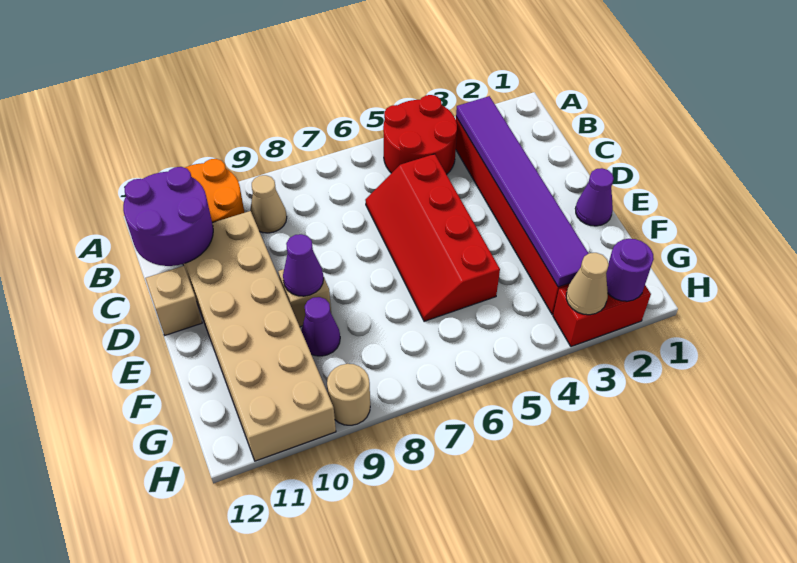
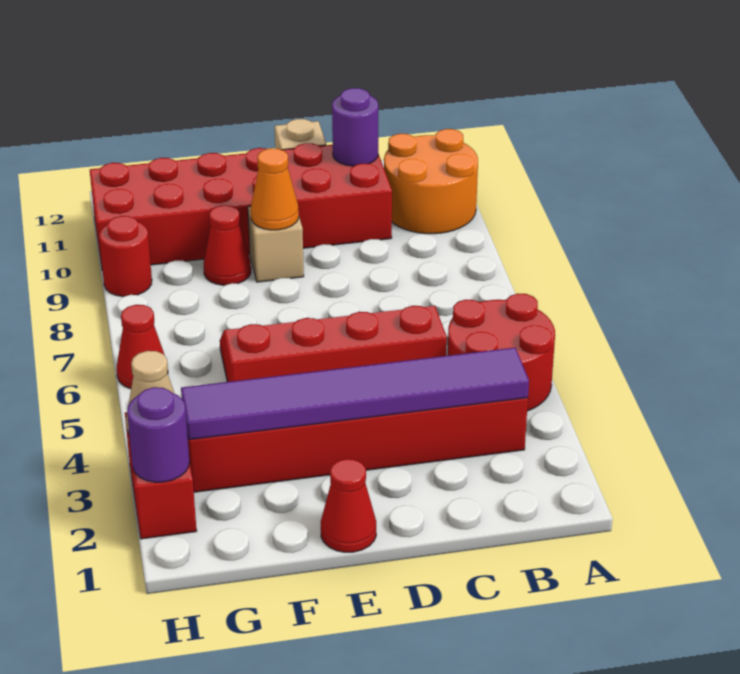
tan 1x1 cone [250,175,287,233] -> none
purple 2x2 round brick [123,167,213,266] -> purple 1x1 round brick [332,88,378,166]
tan 2x6 brick [183,211,336,461] -> red 2x6 brick [90,143,392,270]
purple 1x1 cone [575,168,614,226] -> red 1x1 cone [321,459,376,552]
purple 1x1 cone [283,234,324,296] -> orange 1x1 cone [251,148,299,230]
purple 1x1 cone [301,297,340,356] -> red 1x1 cone [204,205,251,285]
none -> red 1x1 cone [117,305,168,389]
tan 1x1 round brick [327,364,370,425] -> red 1x1 round brick [99,216,152,297]

